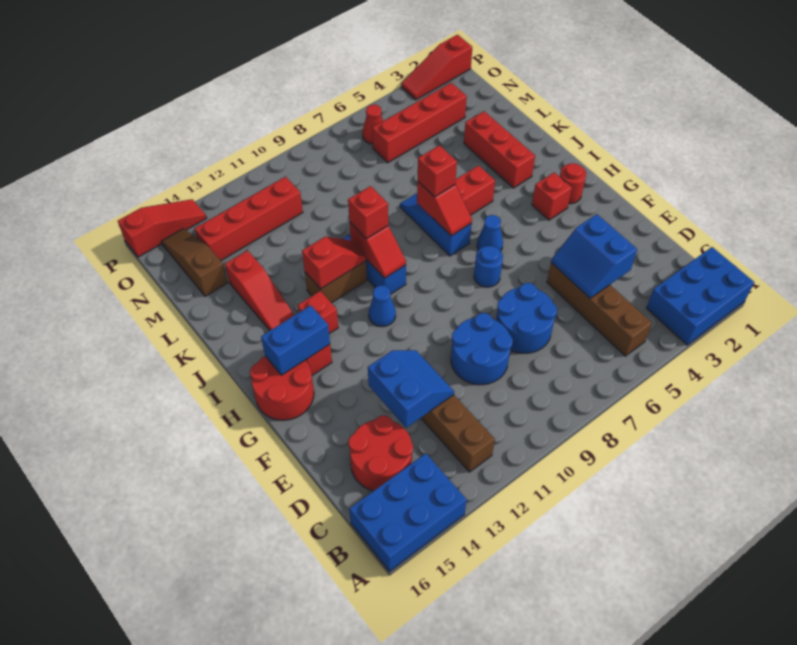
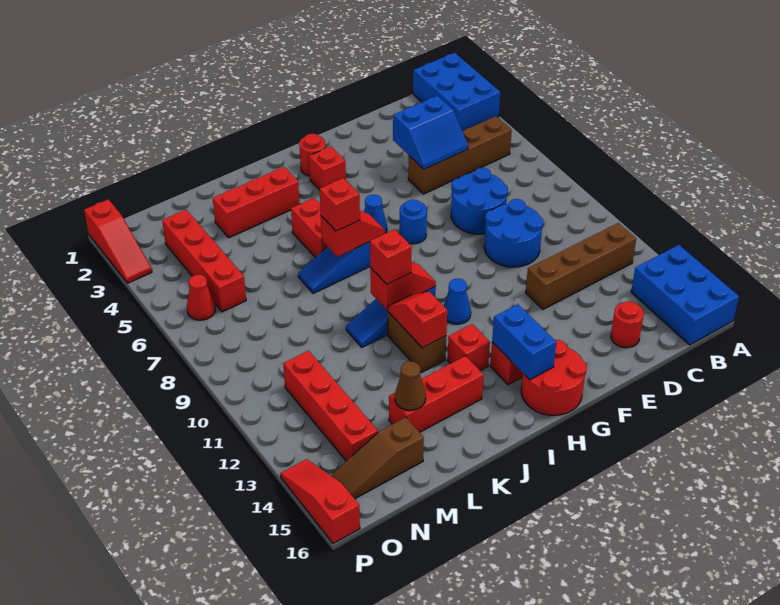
red 2x2 round brick [348,415,413,491] -> red 1x1 round brick [611,301,644,348]
blue 2x2 slope [368,350,454,428] -> none
red 1x3 slope [225,250,294,330] -> red 1x3 brick [389,356,484,432]
none -> brown 1x1 cone [395,361,426,410]

